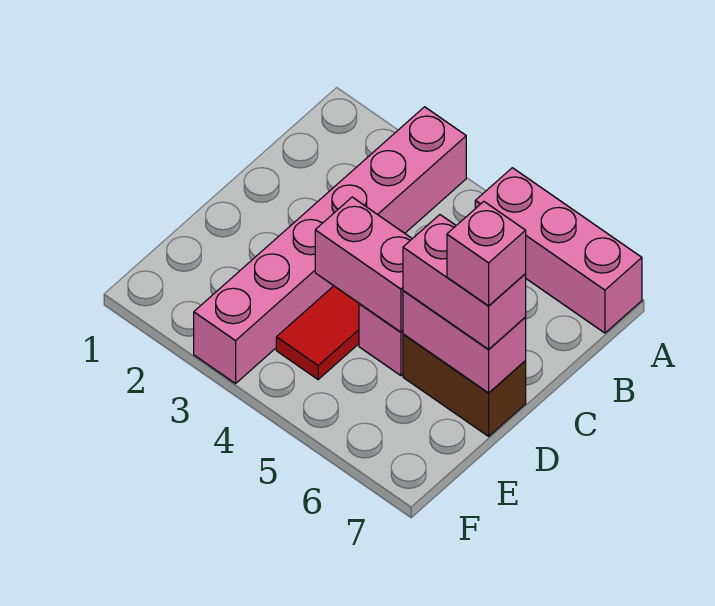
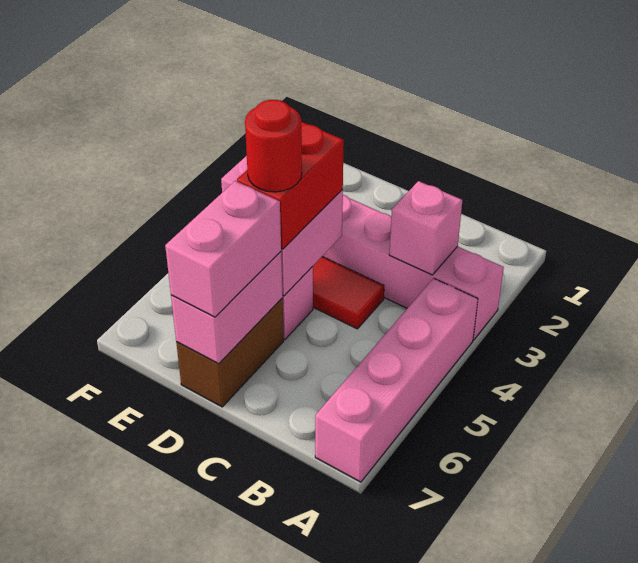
pink 1x3 brick [475,168,642,333] -> pink 1x4 brick [315,278,478,482]
none -> red 1x2 brick [237,122,344,249]
none -> red 1x1 round brick [245,100,302,192]
pink 1x1 brick [447,201,526,306] -> pink 1x1 brick moved to [389,181,462,275]

